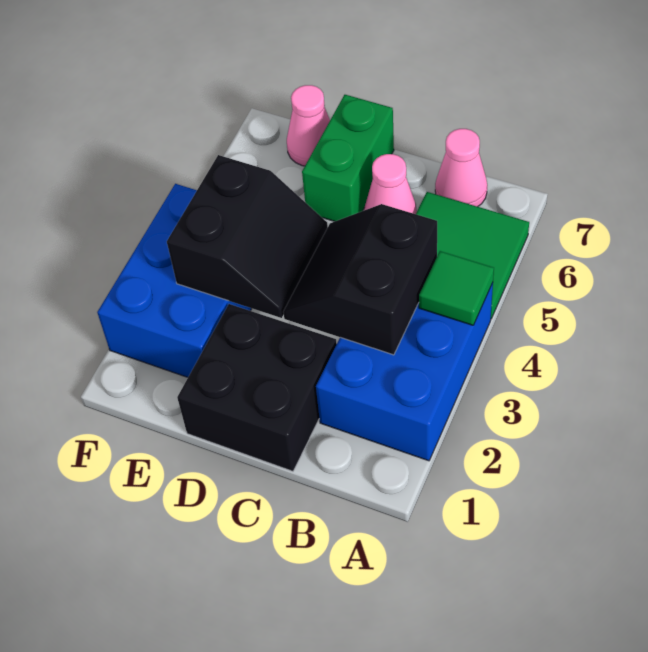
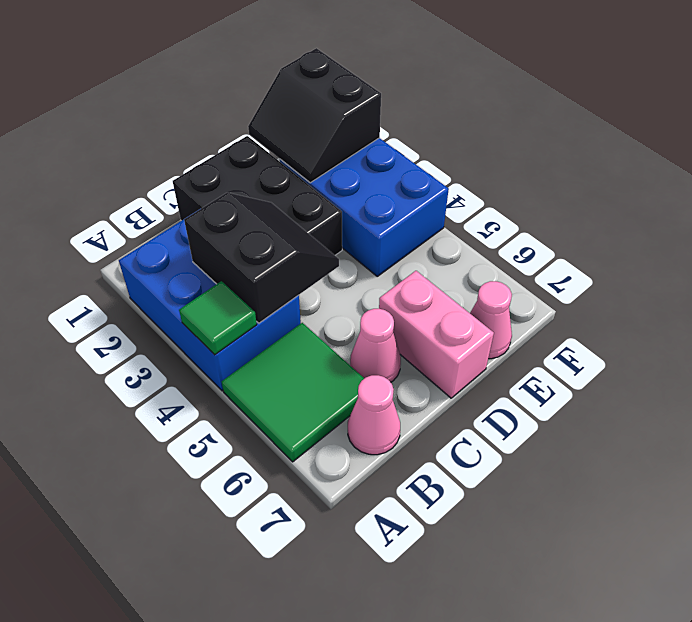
black 2x2 brick [177,304,337,471] -> black 2x3 brick [173,136,342,255]
black 2x2 slope [167,155,328,318] -> black 2x2 slope moved to [248,48,381,183]
green 1x2 brick [302,95,394,221] -> pink 1x2 brick [379,271,494,398]

